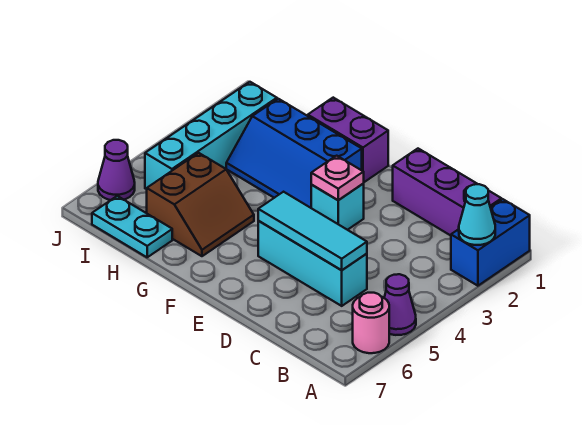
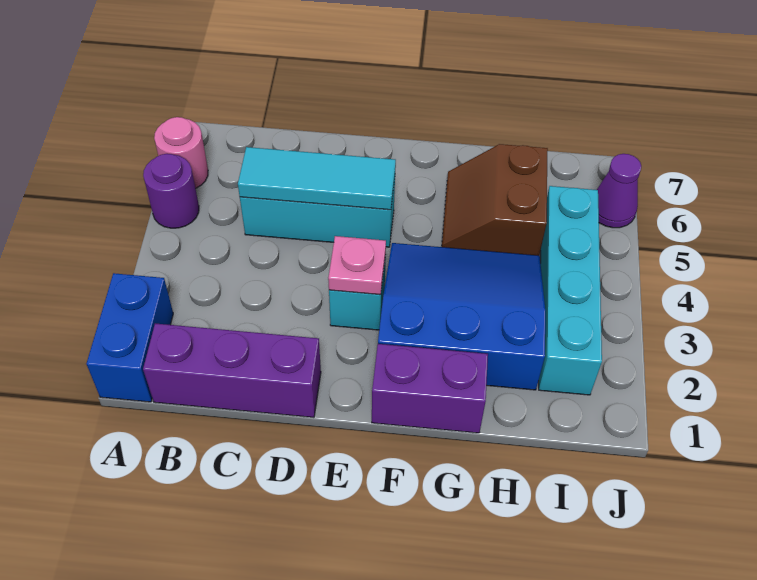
cyan 1x1 cone [459,184,495,245] -> none
purple 1x1 cone [384,274,416,335] -> purple 1x1 round brick [143,154,199,228]
blue 2x3 slope [226,99,362,208] -> blue 3x3 slope [378,243,545,390]
cyan 1x2 plate [92,196,172,257] -> none

